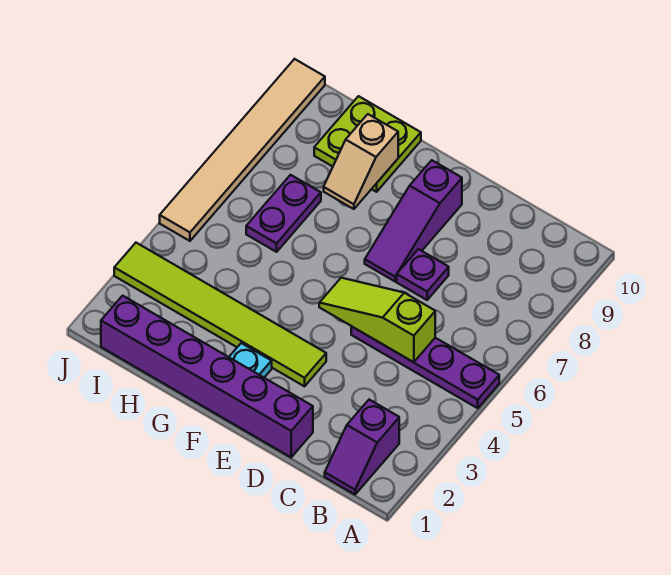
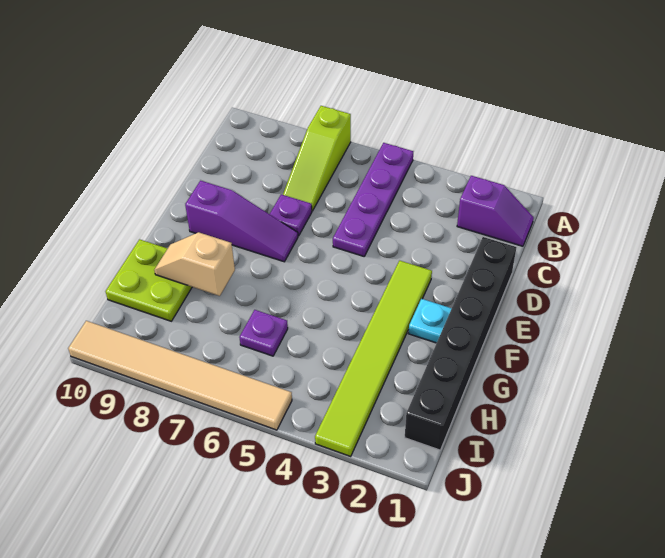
lime 1x3 slope [319,278,435,362] -> lime 1x3 slope moved to [283,106,351,211]
purple 1x6 brick [101,296,313,457] -> black 1x6 brick [405,237,516,450]
tan 1x2 slope [324,114,398,209] -> tan 1x2 slope turned to [154,232,235,296]
purple 1x2 plate [246,175,321,252] -> purple 1x1 plate [239,310,288,356]

